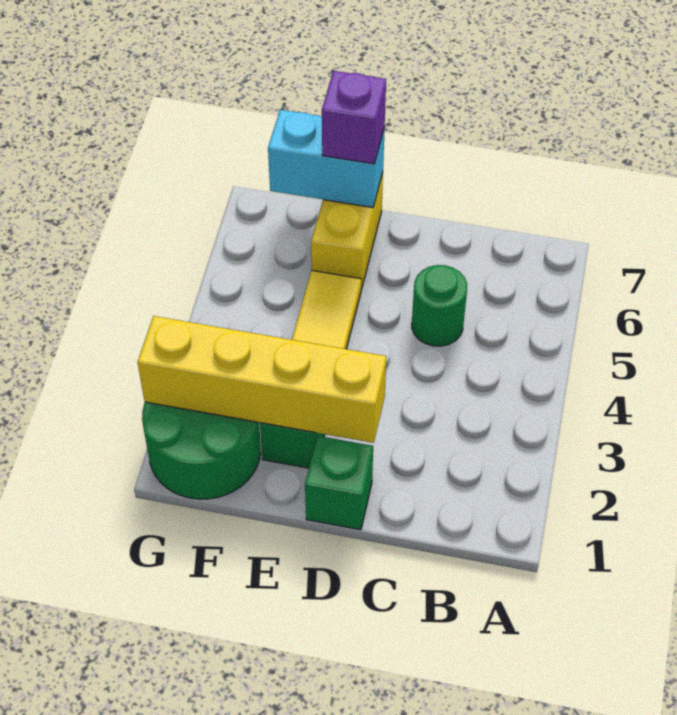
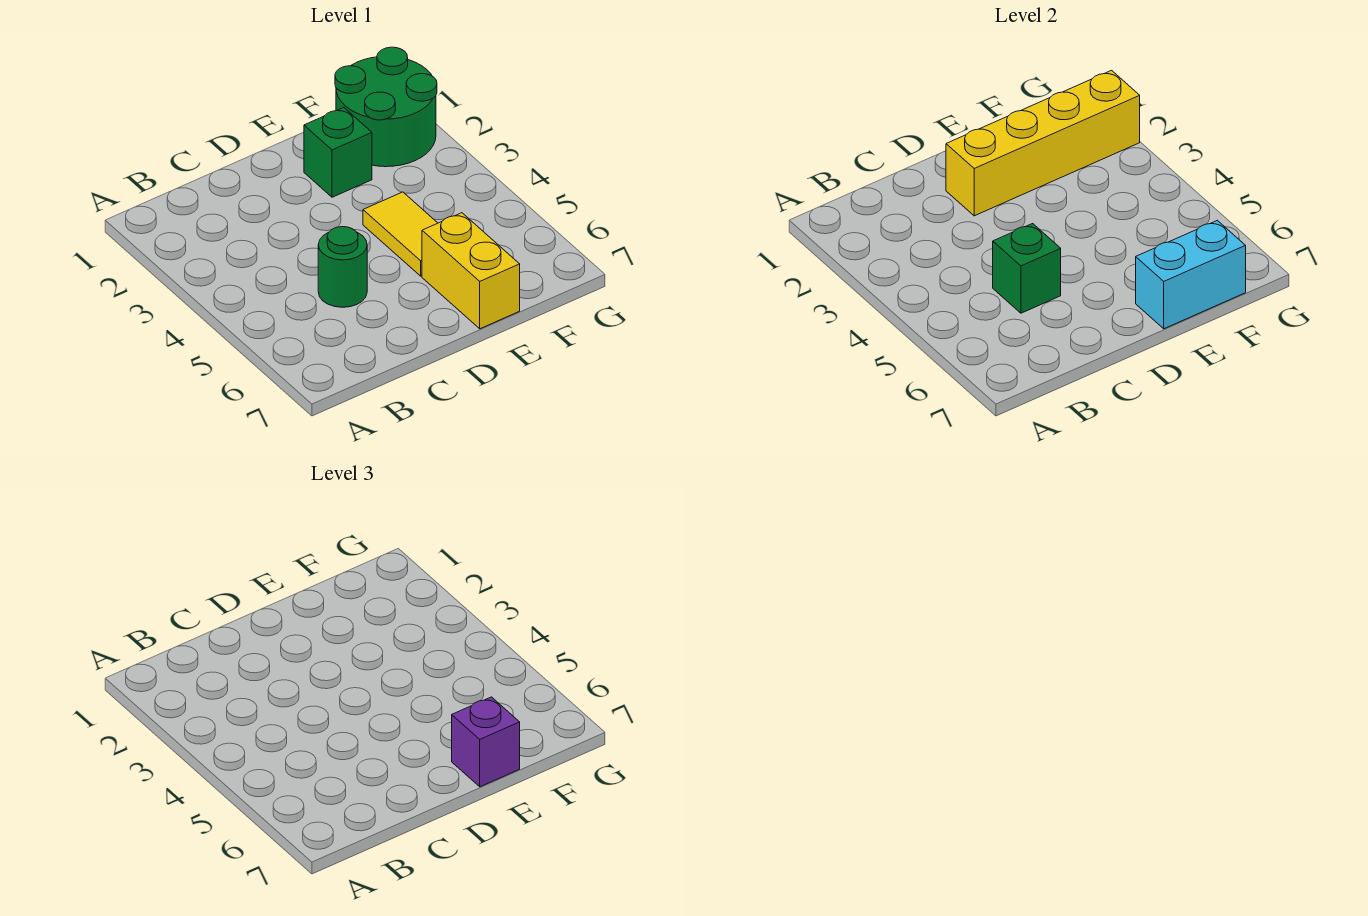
green 1x1 brick [305,436,373,530] -> green 1x1 brick moved to [993,224,1061,313]

